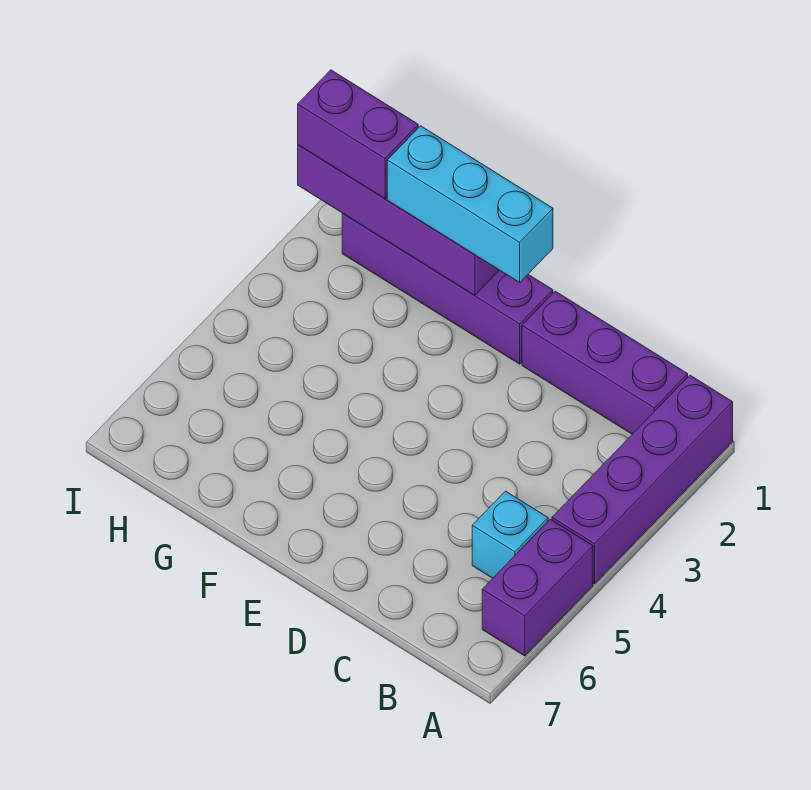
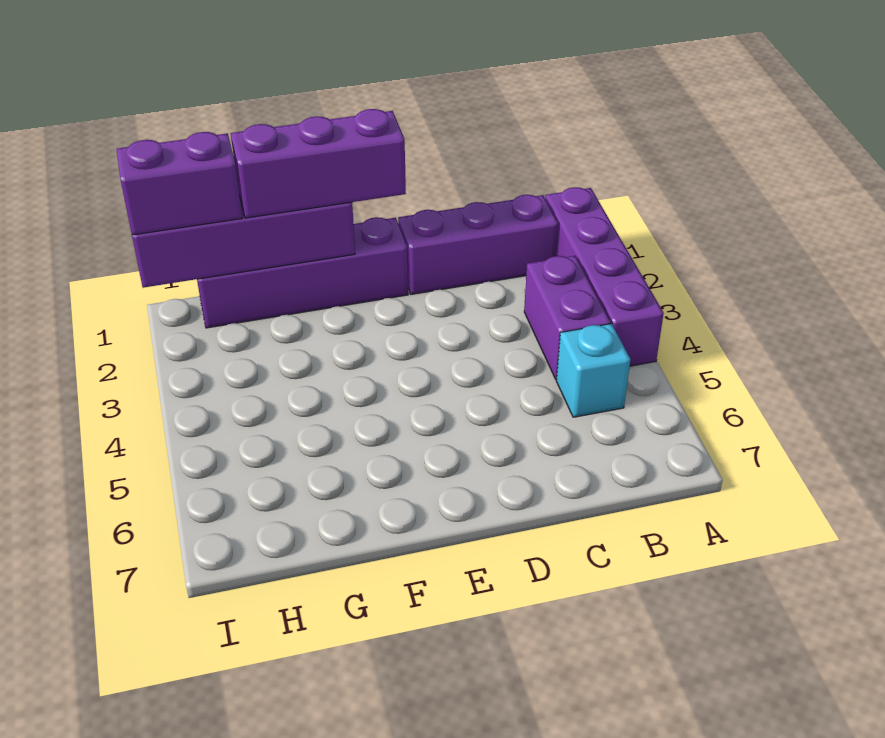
purple 1x2 brick [482,519,593,656] -> purple 1x2 brick moved to [524,256,611,379]
cyan 1x3 brick [387,126,553,283] -> purple 1x3 brick [231,109,406,218]

